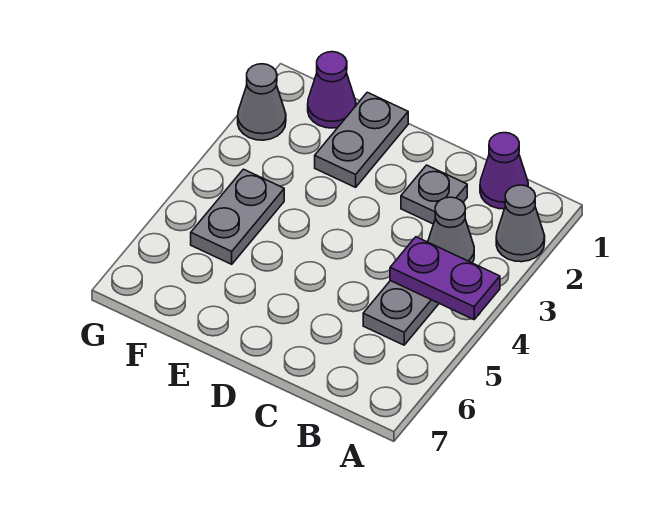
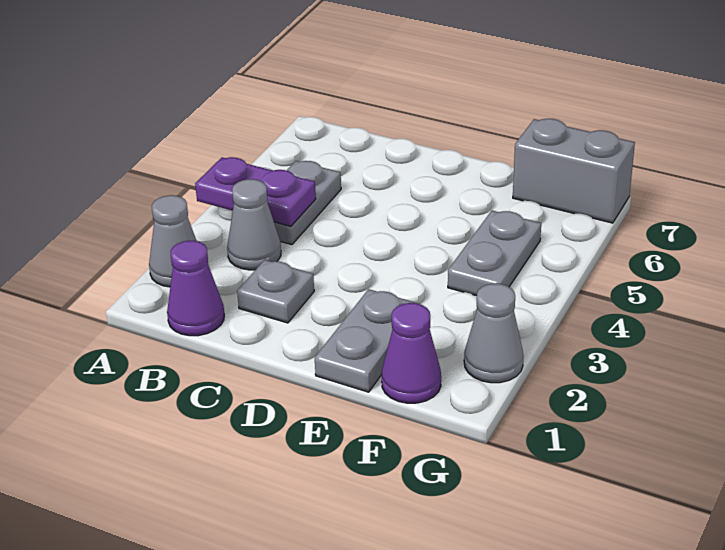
none -> grey 1x2 brick [513,119,635,223]

